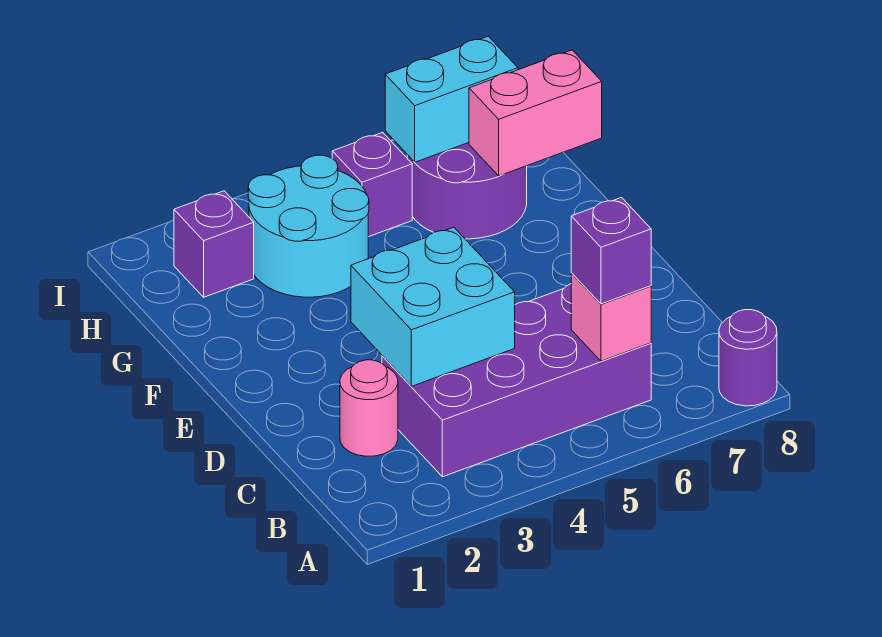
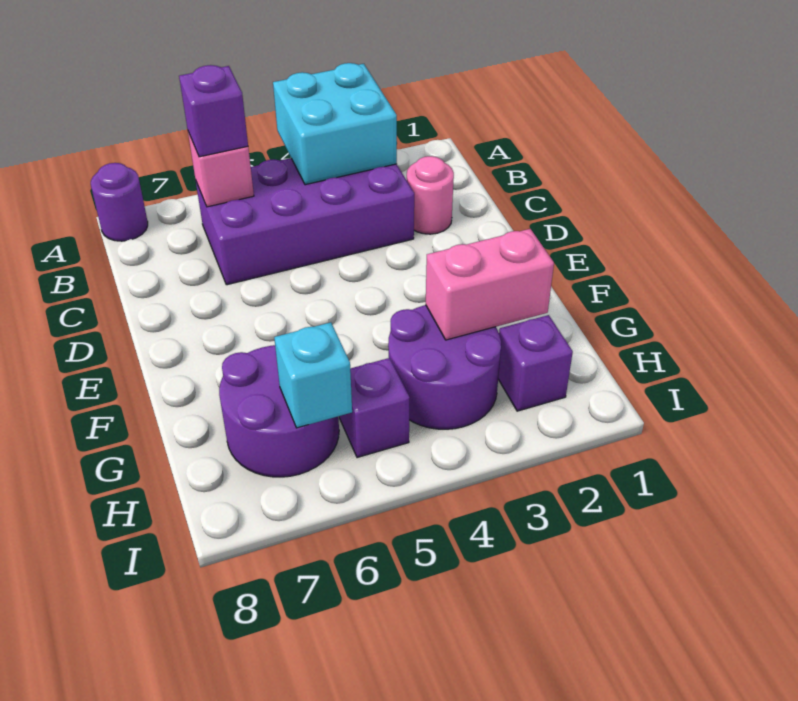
cyan 2x2 brick [351,227,515,386] -> cyan 2x2 brick moved to [273,63,397,185]
cyan 2x2 round brick [248,155,369,297] -> purple 2x2 round brick [388,305,501,429]
pink 1x2 brick [469,50,602,176] -> pink 1x2 brick moved to [426,229,554,340]
cyan 1x2 brick [385,36,518,162] -> cyan 1x1 brick [274,322,352,428]

